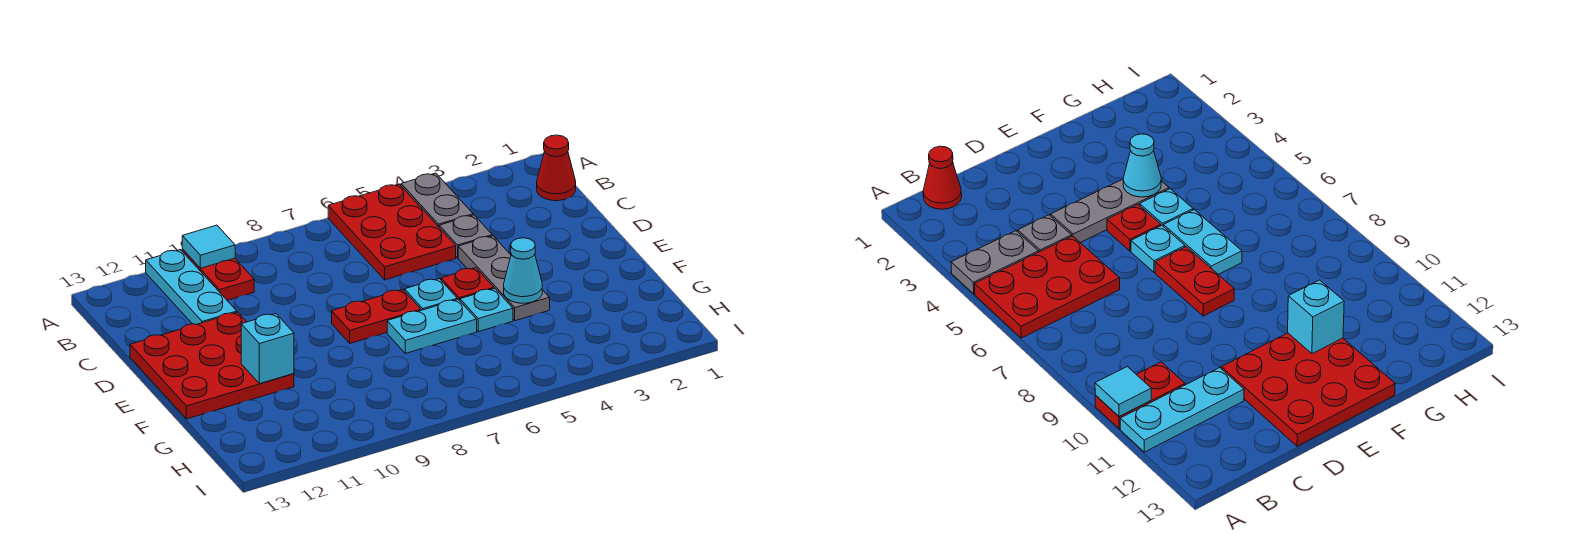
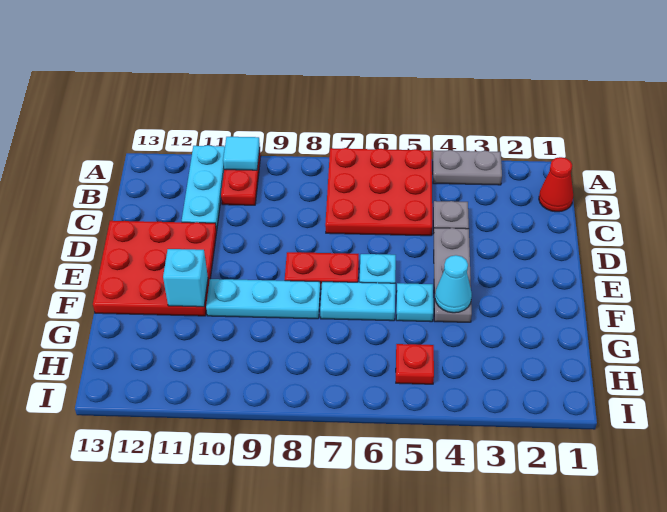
grey 1x2 plate [401,173,473,227] -> grey 1x2 plate turned to [433,150,502,185]
red 2x3 plate [328,184,456,280] -> red 3x3 plate [325,148,432,236]
red 1x1 plate [441,268,494,301] -> red 1x1 plate moved to [396,344,434,384]
none -> cyan 1x3 plate [206,279,320,319]

